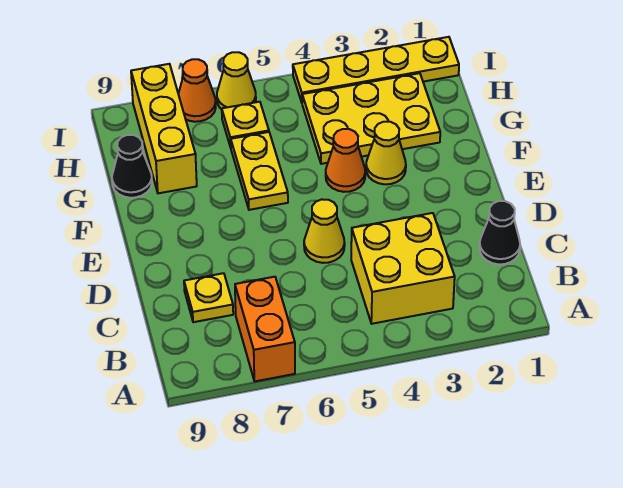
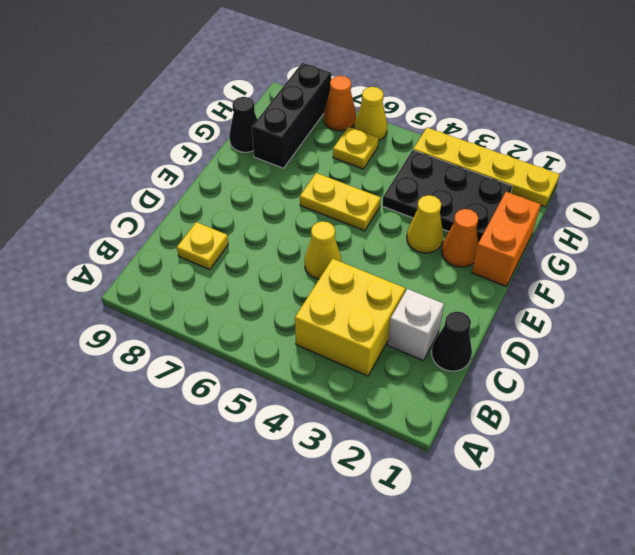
orange 1x2 brick [235,277,295,381] -> orange 1x2 brick moved to [472,192,541,286]
none -> white 1x1 brick [388,289,444,361]
orange 1x1 cone [326,129,365,192] -> orange 1x1 cone moved to [442,209,478,267]
yellow 1x2 plate [231,132,288,210] -> yellow 1x2 plate turned to [300,173,381,231]
yellow 2x3 plate [302,73,440,164] -> black 2x3 plate [382,150,512,243]
yellow 1x3 brick [131,64,197,193] -> black 1x3 brick [252,63,331,168]

